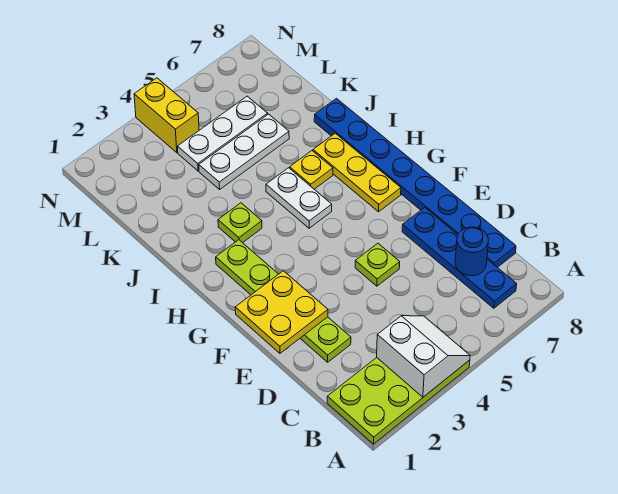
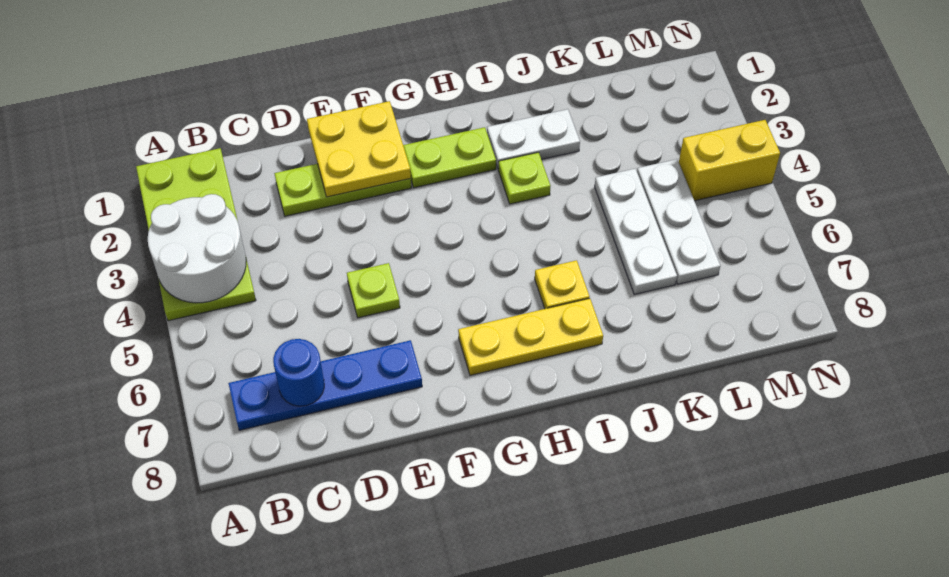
white 2x2 slope [377,316,470,397] -> white 2x2 round brick [148,194,246,303]
blue 1x8 plate [314,98,516,267] -> none
white 1x2 plate [266,168,332,228] -> white 1x2 plate moved to [487,109,580,168]

